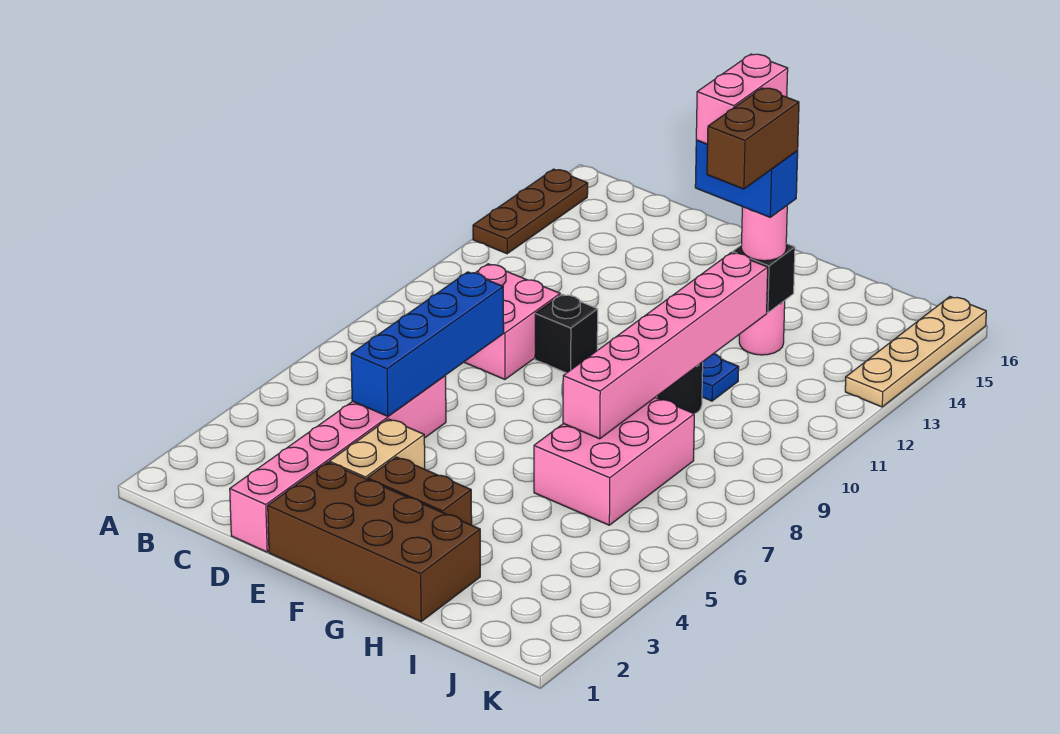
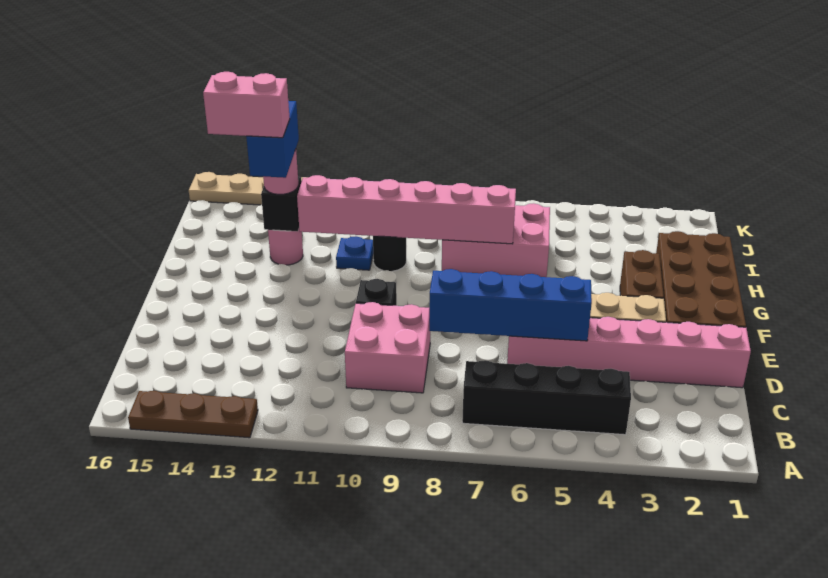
none -> black 1x4 brick [462,360,631,435]
brown 1x2 brick [707,88,799,189] -> none

